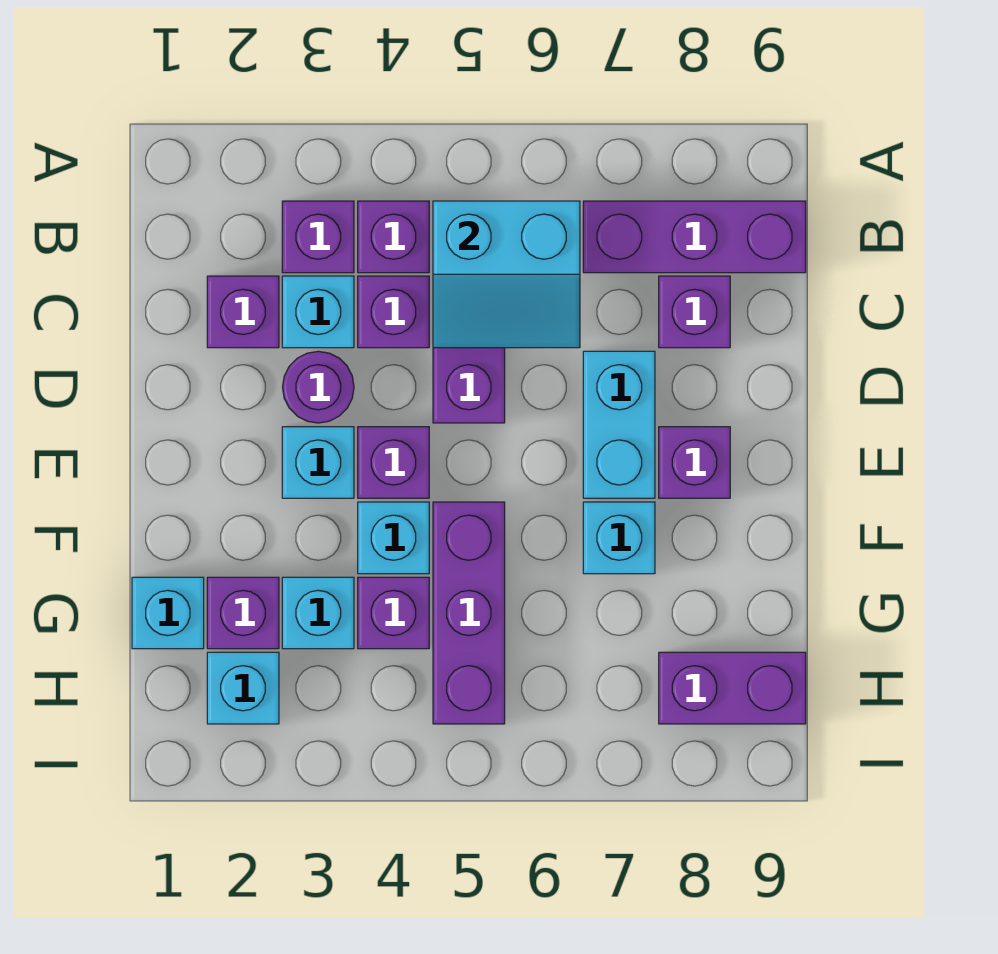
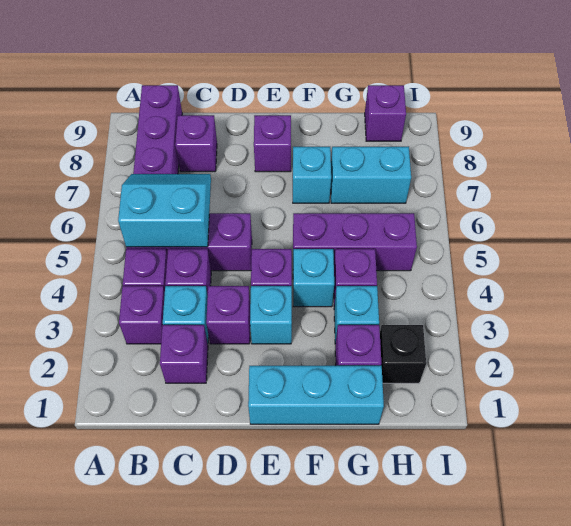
cyan 2x2 slope [433,201,580,348] -> cyan 2x2 slope turned to [118,174,211,247]
purple 1x1 round brick [283,351,354,423] -> purple 1x1 brick [206,286,250,344]
cyan 1x2 brick [583,351,655,498] -> cyan 1x2 brick moved to [331,147,411,203]
cyan 1x1 brick [132,577,204,649] -> cyan 1x3 brick [248,366,384,424]
cyan 1x1 brick [207,652,279,724] -> black 1x1 brick [380,325,426,383]
purple 1x2 brick [659,652,806,724] -> purple 1x1 brick [365,85,406,141]

